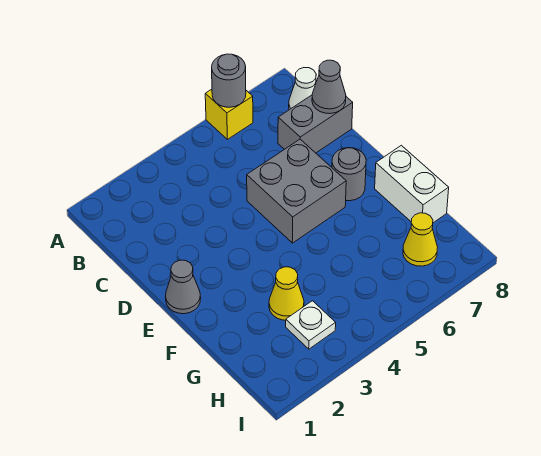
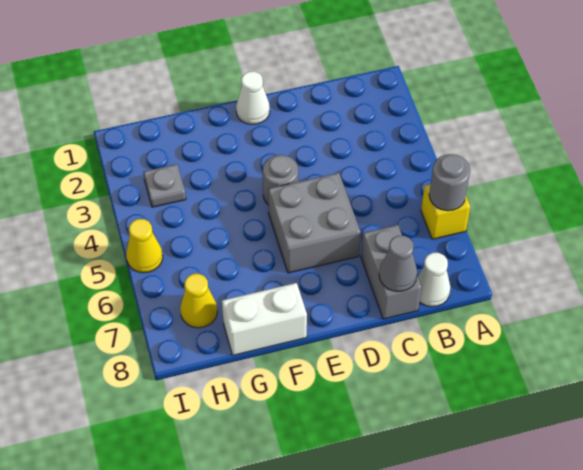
grey 1x1 cone [166,260,201,314] -> white 1x1 cone [236,71,270,124]
grey 1x1 round brick [332,148,366,201] -> grey 1x1 round brick moved to [263,155,298,205]
yellow 1x1 cone [269,267,304,320] -> yellow 1x1 cone moved to [126,219,163,273]
white 1x1 plate [286,301,336,349] -> grey 1x1 plate [143,164,186,207]

